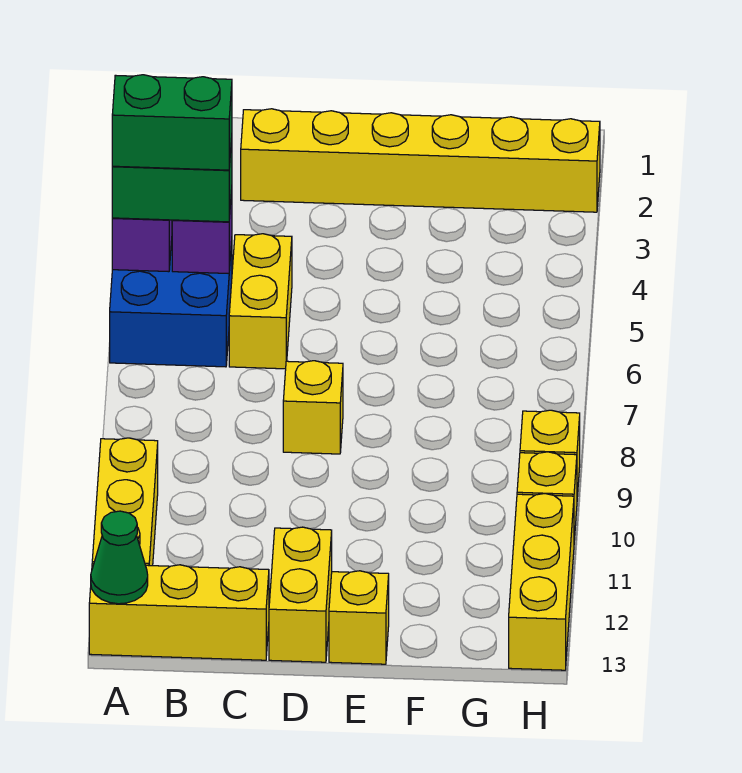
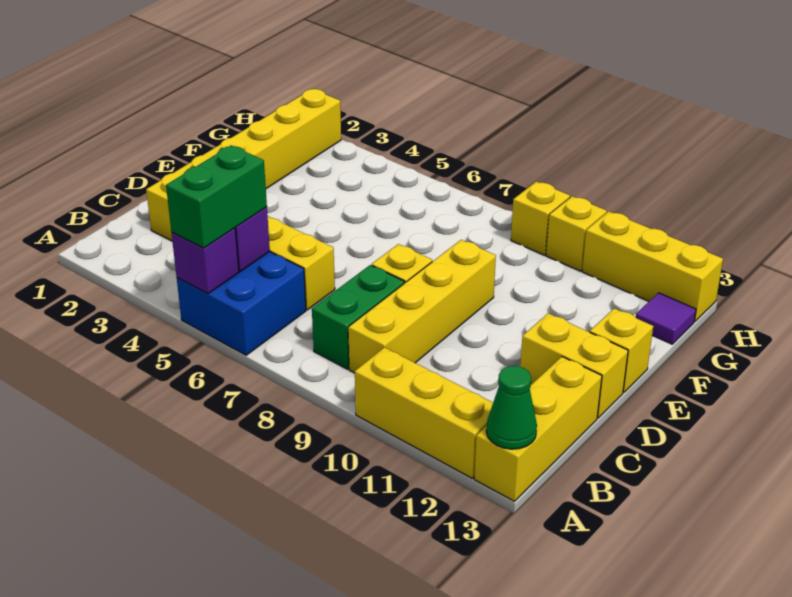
green 1x2 brick [112,75,232,170] -> green 1x2 brick moved to [312,265,404,369]
none -> yellow 1x4 brick [348,240,496,373]
none -> purple 1x1 tile [636,293,696,344]

